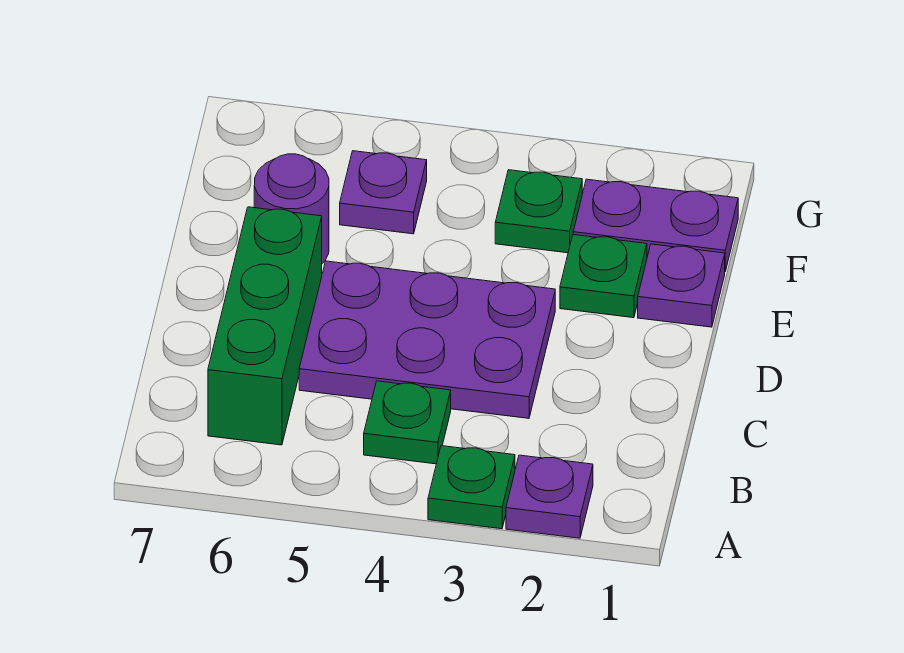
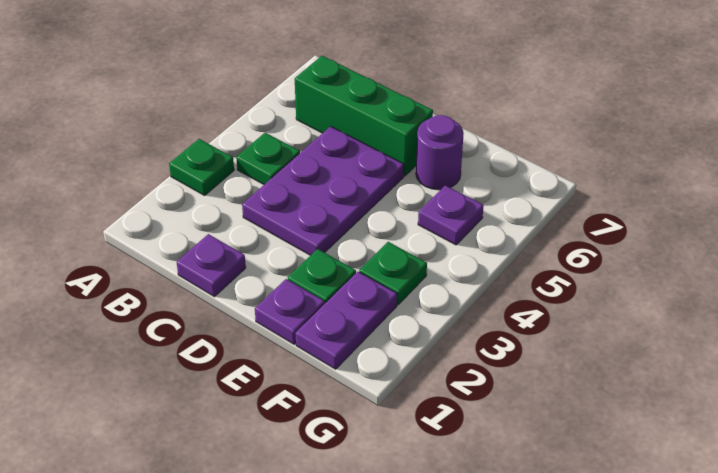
purple 1x1 plate [506,455,593,538] -> purple 1x1 plate moved to [177,234,246,297]

